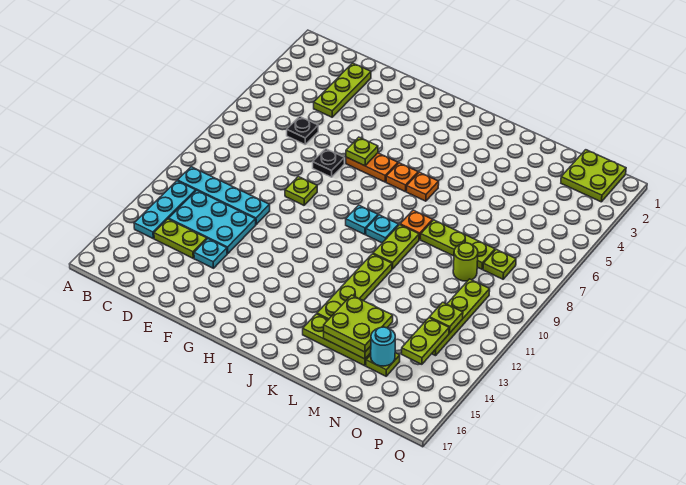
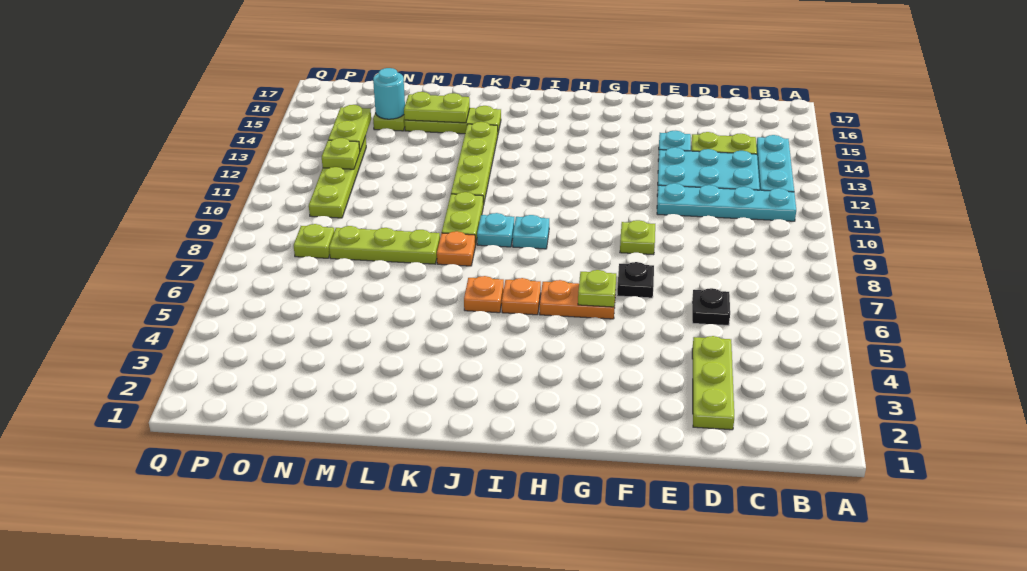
lime 2x2 plate [324,295,393,352] -> none
lime 1x1 round brick [453,243,478,281] -> none
lime 2x2 plate [561,150,626,202] -> none

